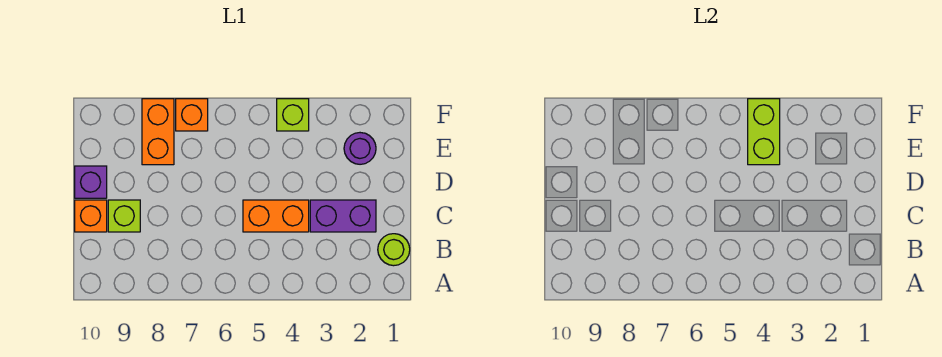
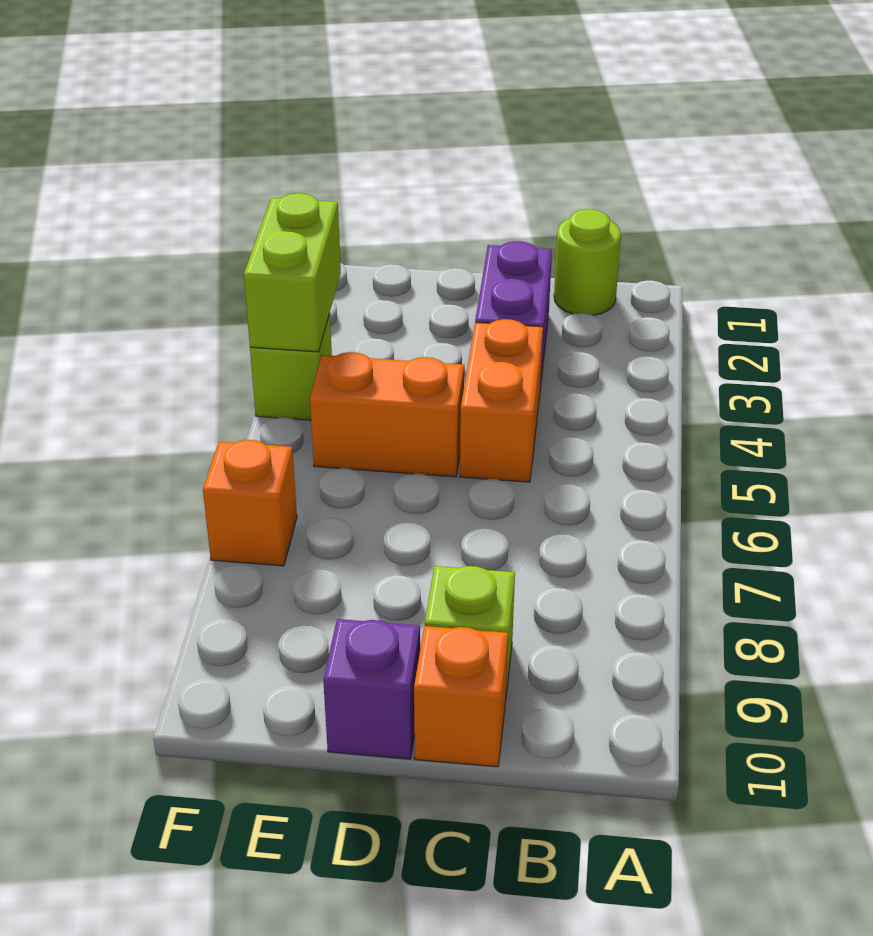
purple 1x1 round brick [344,133,376,164] -> none
lime 1x2 brick [748,99,780,165] -> lime 1x2 brick turned to [244,193,341,352]
orange 1x2 brick [142,99,174,165] -> orange 1x2 brick moved to [310,352,464,477]

